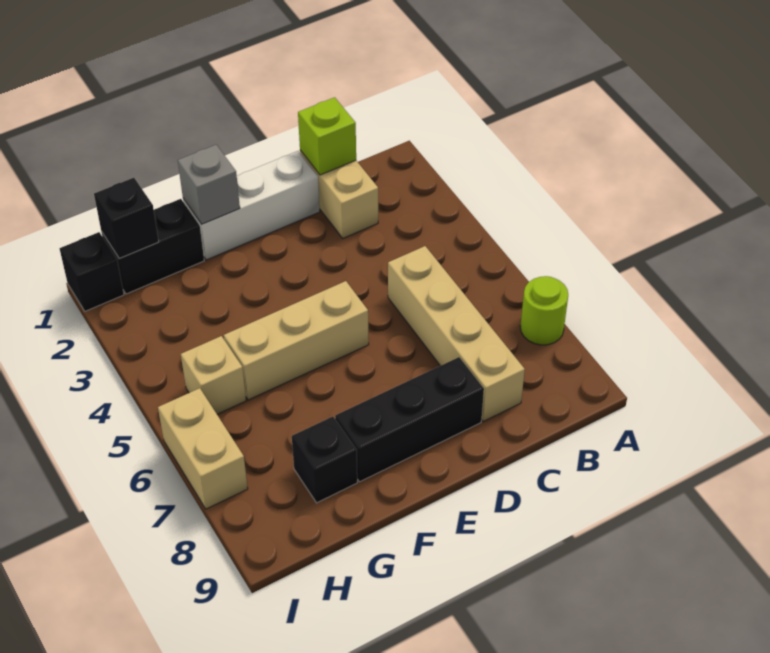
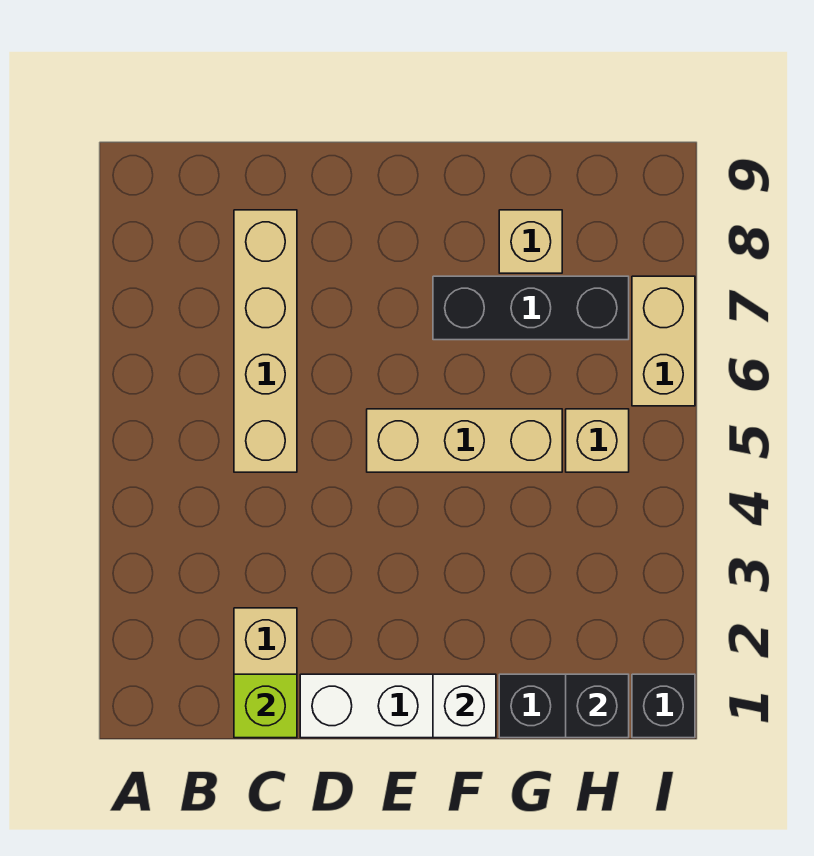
lime 1x1 round brick [520,276,568,345] -> none
black 1x3 brick [335,357,484,482] -> black 1x3 brick moved to [433,276,629,340]
grey 1x1 brick [178,145,240,224] -> white 1x1 brick [433,674,496,738]
black 1x1 brick [292,417,357,503] -> tan 1x1 brick [499,210,562,273]

